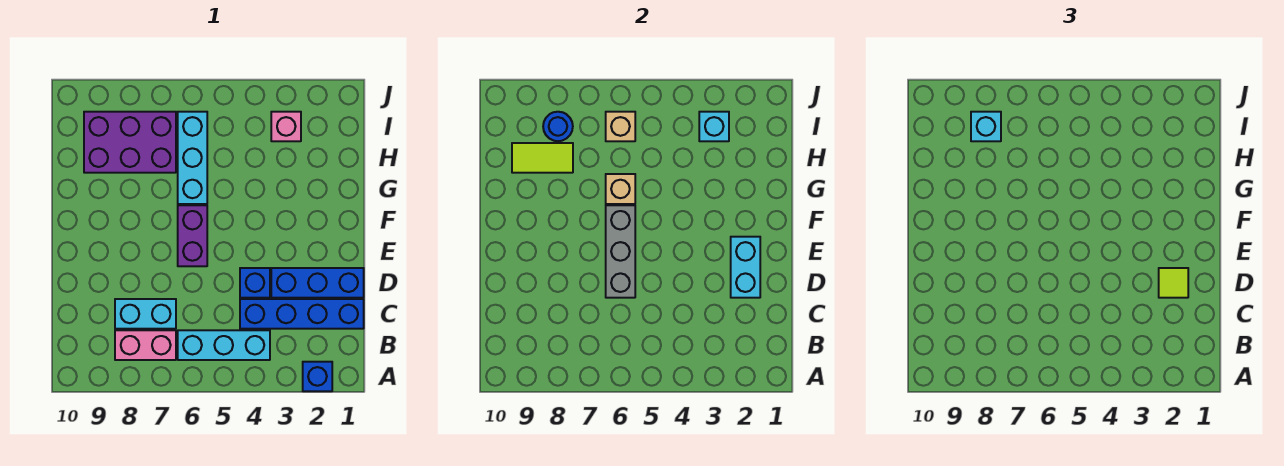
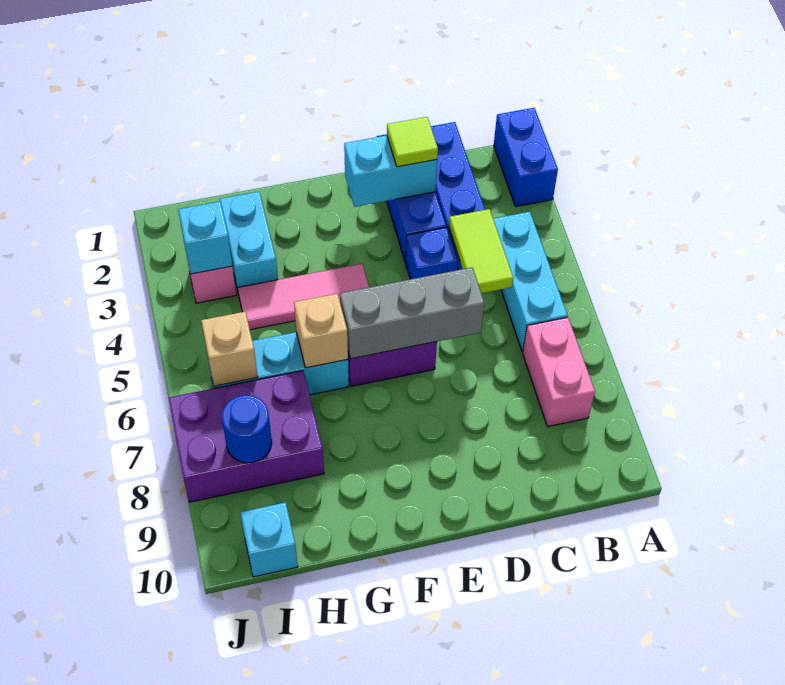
blue 1x1 brick [303,362,332,391] -> blue 1x2 brick [494,108,558,207]
cyan 1x2 brick [115,299,176,329] -> cyan 1x2 brick moved to [219,192,278,290]
none -> pink 1x3 tile [238,264,369,330]
purple 2x3 brick [84,112,176,173] -> purple 2x3 brick turned to [169,371,324,502]
lime 1x2 tile [512,143,573,173] -> lime 1x2 tile moved to [449,209,513,293]
cyan 1x1 brick [971,112,1001,141] -> cyan 1x1 brick moved to [240,502,298,577]

